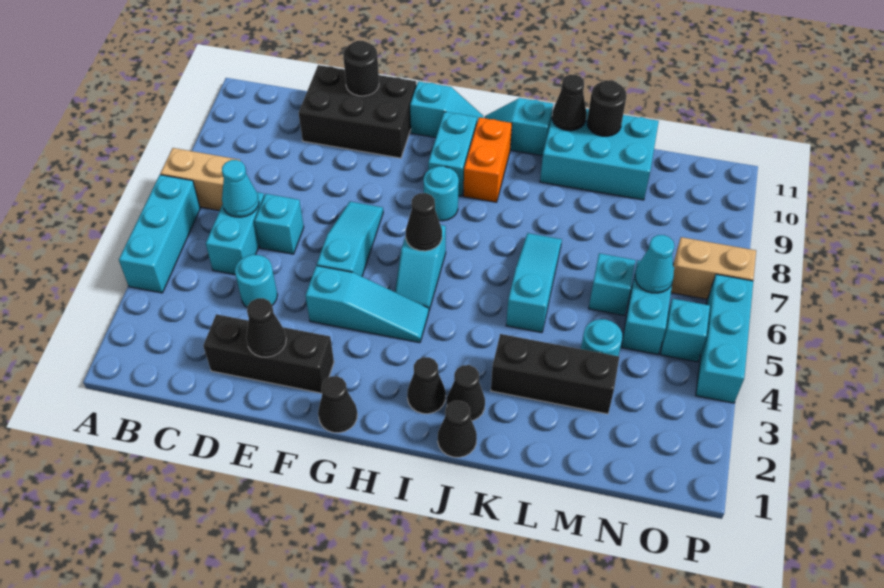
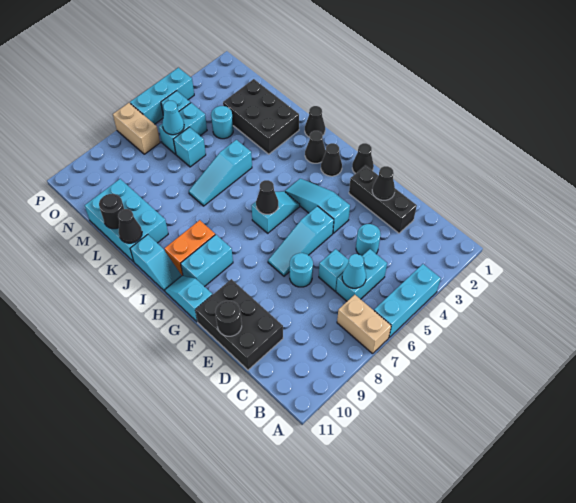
cyan 1x1 round brick [424,166,459,221] -> cyan 1x1 round brick moved to [290,253,313,287]
black 1x1 cone [447,365,485,421] -> black 1x1 cone moved to [321,143,342,176]
black 1x3 brick [491,334,619,414] -> black 2x3 brick [223,79,299,154]

